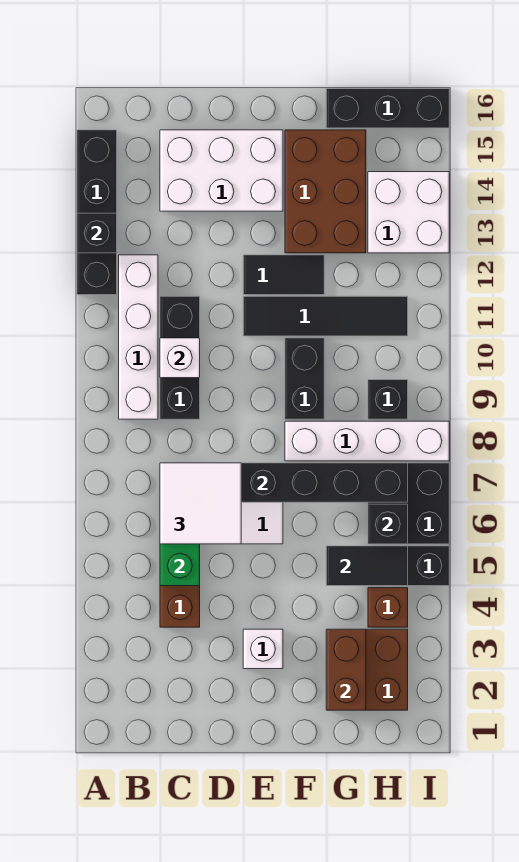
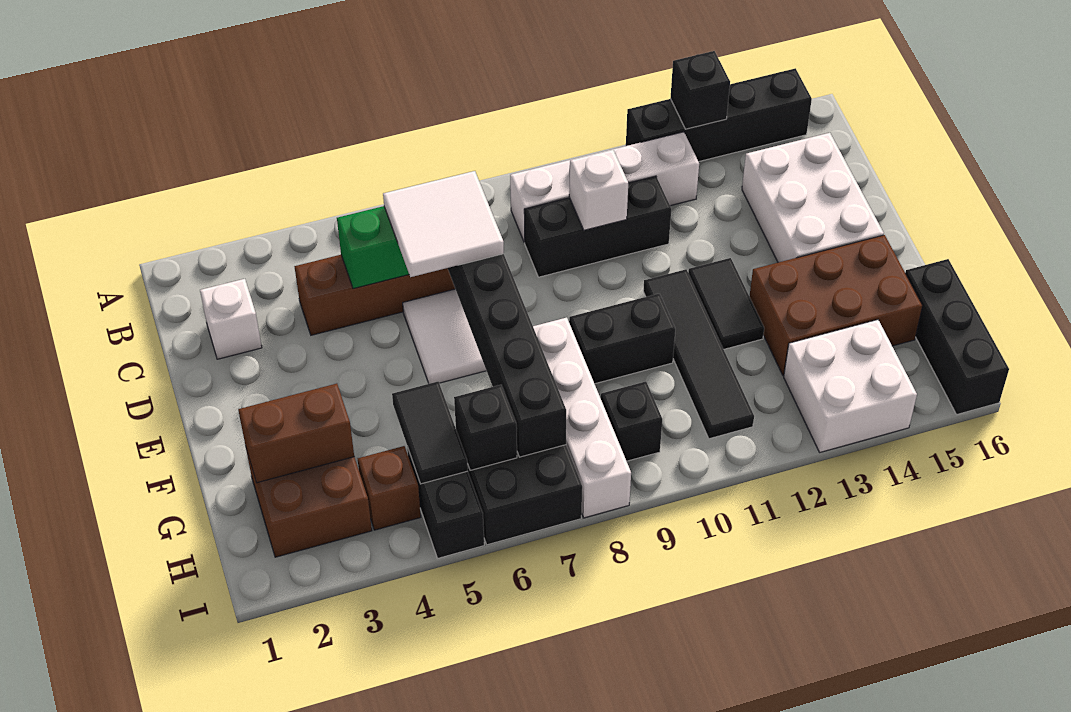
white 1x1 brick [243,629,283,669] -> white 1x1 brick moved to [200,279,262,359]

